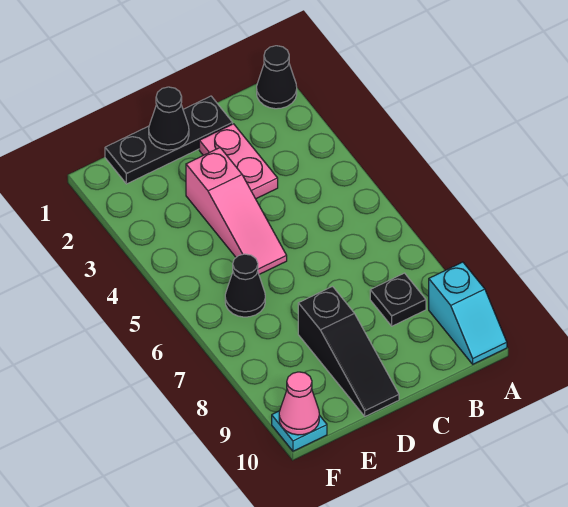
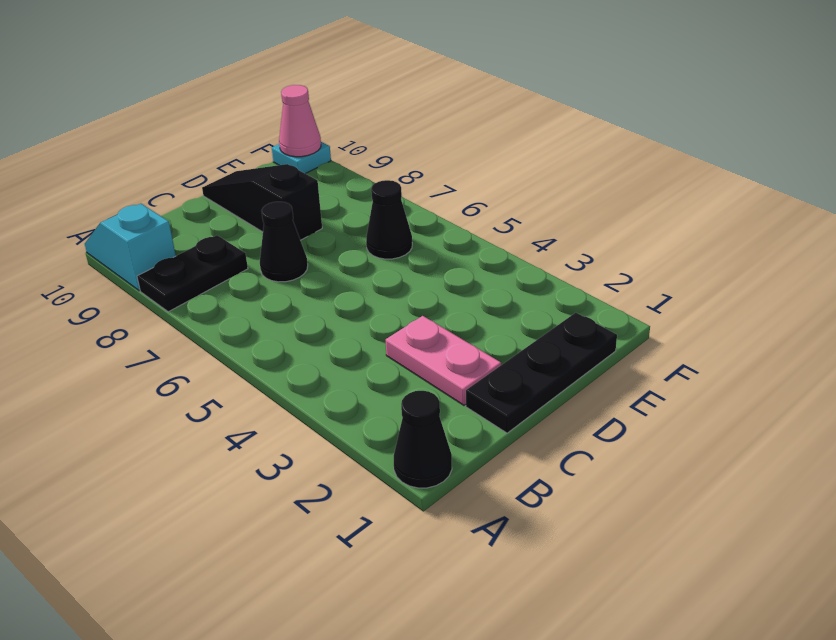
black 1x1 plate [370,273,426,326] -> black 1x2 plate [137,235,248,312]
black 1x1 cone [149,87,189,150] -> black 1x1 cone moved to [260,202,308,282]
pink 1x3 slope [186,148,287,274] -> none

